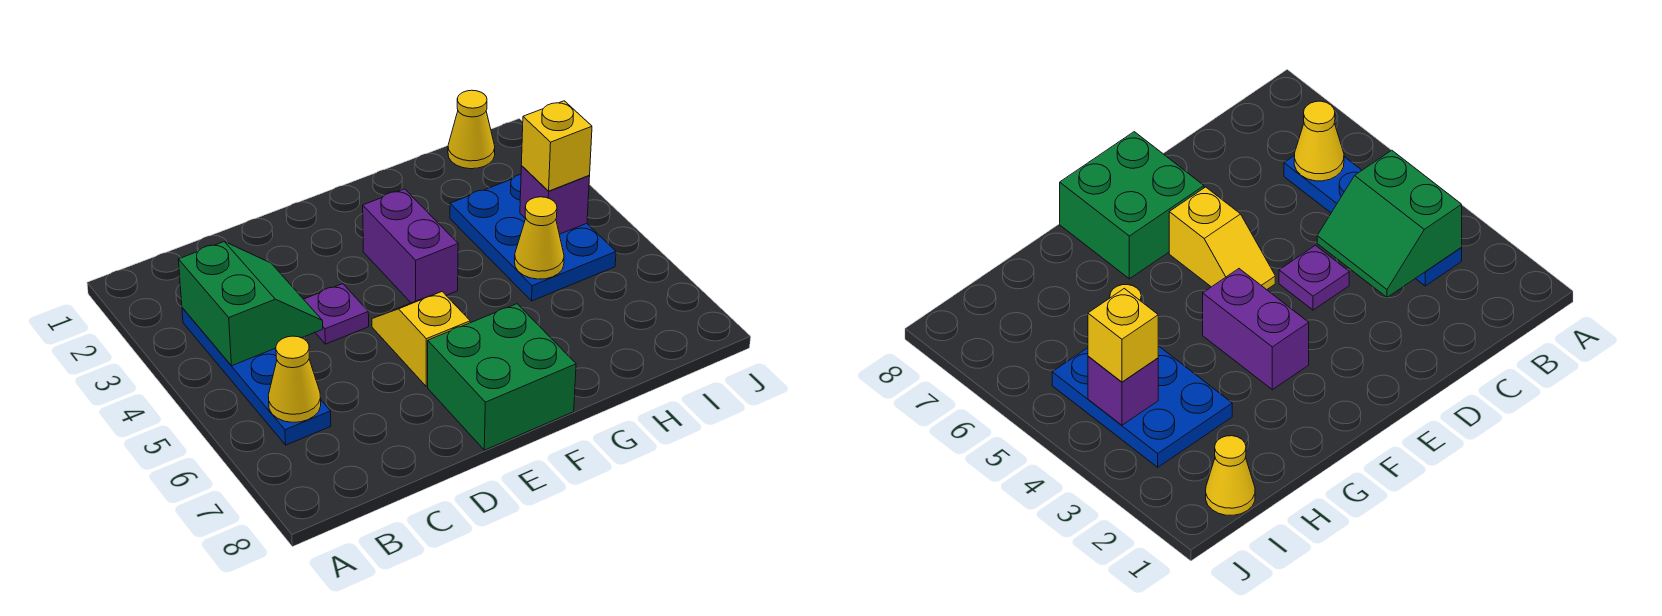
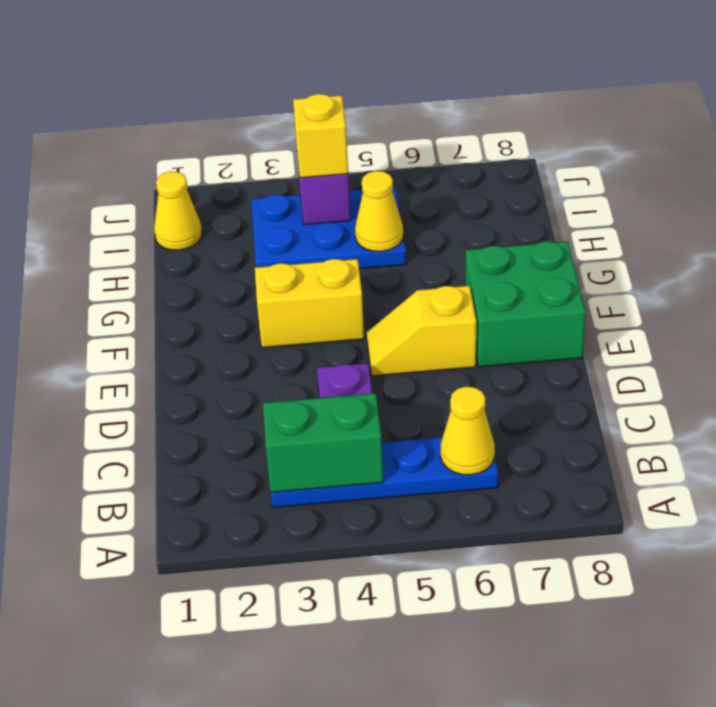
purple 1x2 brick [363,189,458,303] -> yellow 1x2 brick [255,259,364,348]

